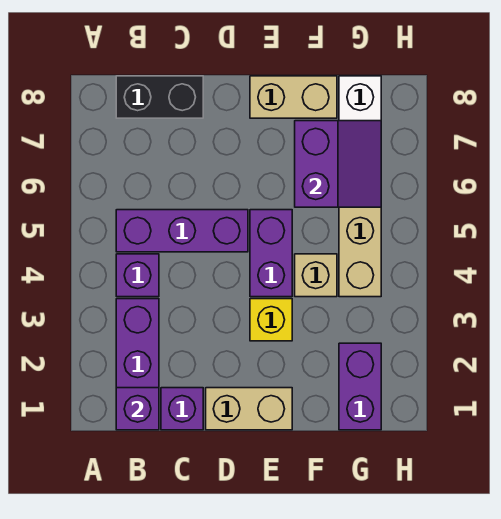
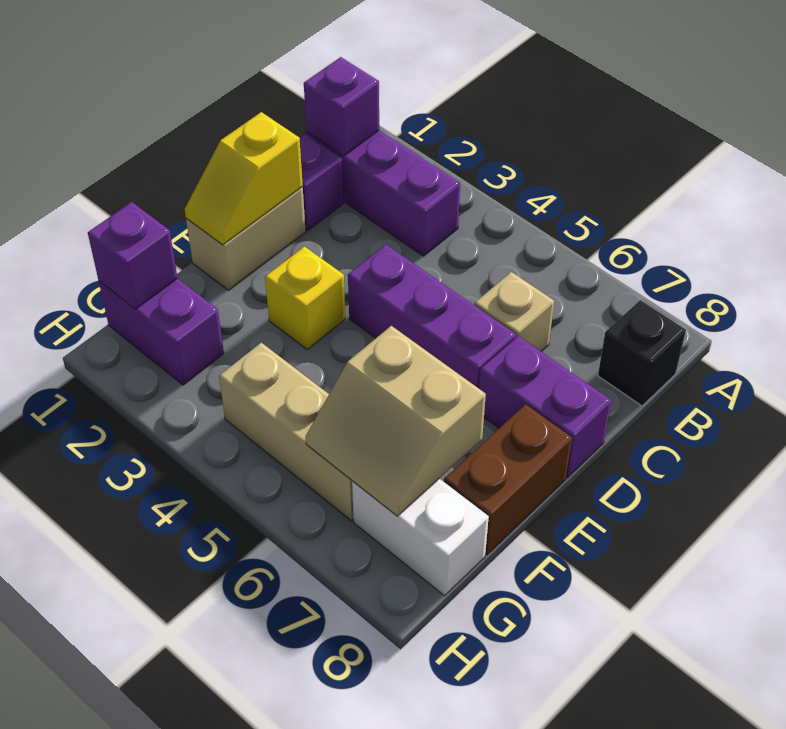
purple 1x1 brick [116,254,159,297] -> purple 1x1 brick moved to [88,202,178,309]
purple 1x3 brick [116,210,248,252] -> purple 1x3 brick turned to [348,245,516,388]
black 1x2 brick [116,76,203,118] -> black 1x1 brick [598,300,686,406]
none -> yellow 1x2 slope [185,112,303,245]
purple 1x2 brick [250,210,292,297] -> purple 1x2 brick moved to [479,336,611,478]
tan 1x2 brick [250,76,337,118] -> brown 1x2 brick [444,404,572,555]
tan 1x1 brick [295,254,337,297] -> tan 1x1 brick moved to [474,272,554,352]
purple 2x2 slope [295,121,381,207] -> tan 2x2 slope [305,326,486,516]

